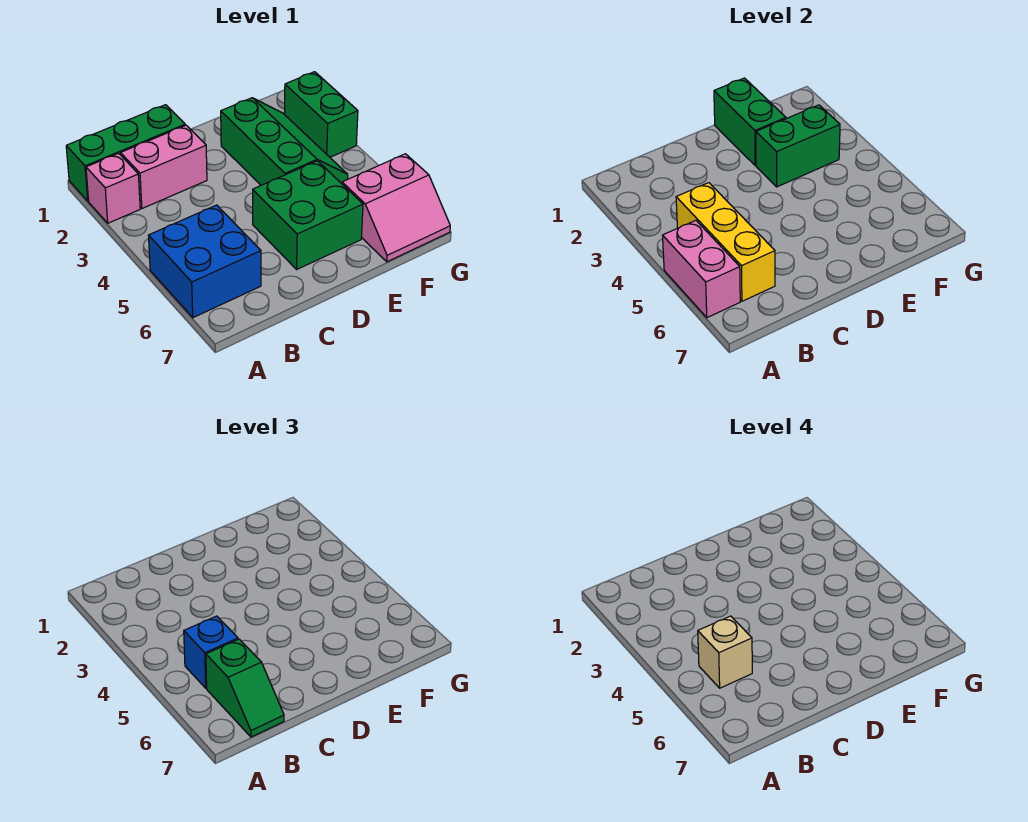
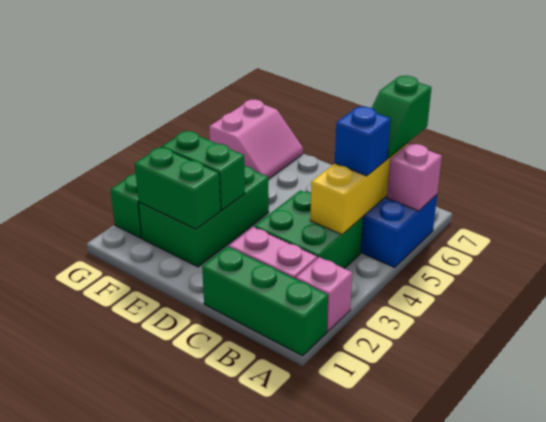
pink 1x2 brick [662,220,740,318] -> pink 1x1 brick [387,144,442,211]
tan 1x1 brick [698,616,752,688] -> none
green 1x2 slope [206,639,284,737] -> green 1x2 slope turned to [372,76,431,158]
green 2x2 brick [253,161,363,269] -> green 2x2 brick moved to [254,190,363,269]
green 1x2 brick [714,78,786,166] -> green 1x2 brick turned to [135,147,221,229]
green 2x3 slope [221,98,348,185] -> green 2x3 brick [139,166,269,267]
pink 2x2 slope [342,154,450,262] -> pink 2x2 slope turned to [209,99,303,179]

